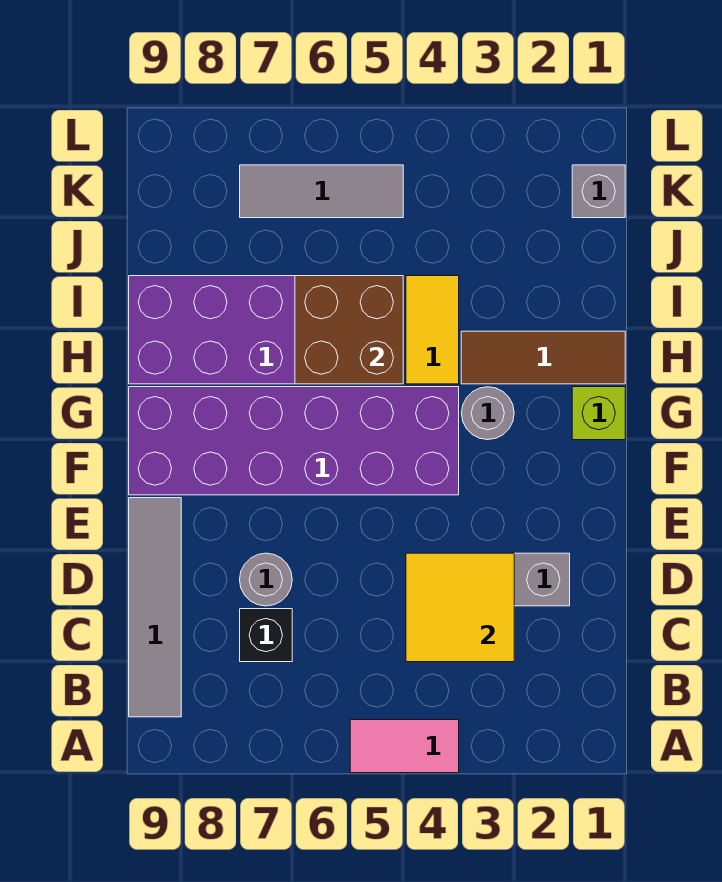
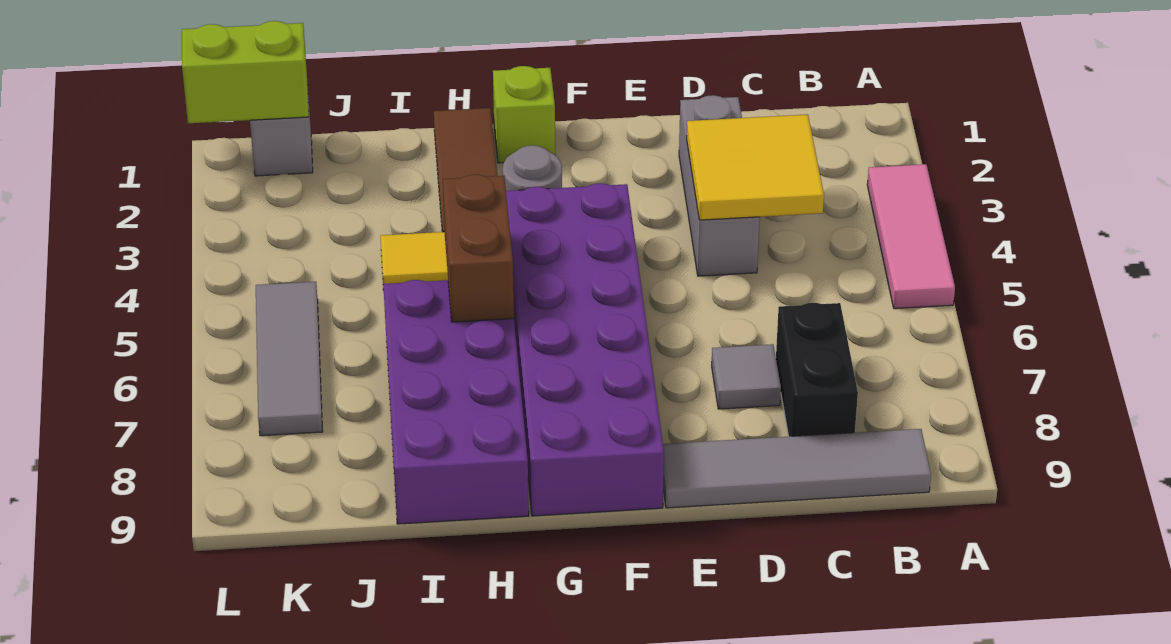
pink 1x2 tile [350,720,459,773] -> pink 1x3 tile [867,164,955,309]
black 1x1 brick [240,609,292,662] -> black 1x2 brick [776,303,858,437]
grey 1x1 round brick [240,553,292,606] -> grey 1x1 tile [712,344,781,409]
brown 2x2 brick [295,276,403,384] -> brown 1x2 brick [443,174,514,322]
none -> lime 1x2 brick [182,21,309,123]

